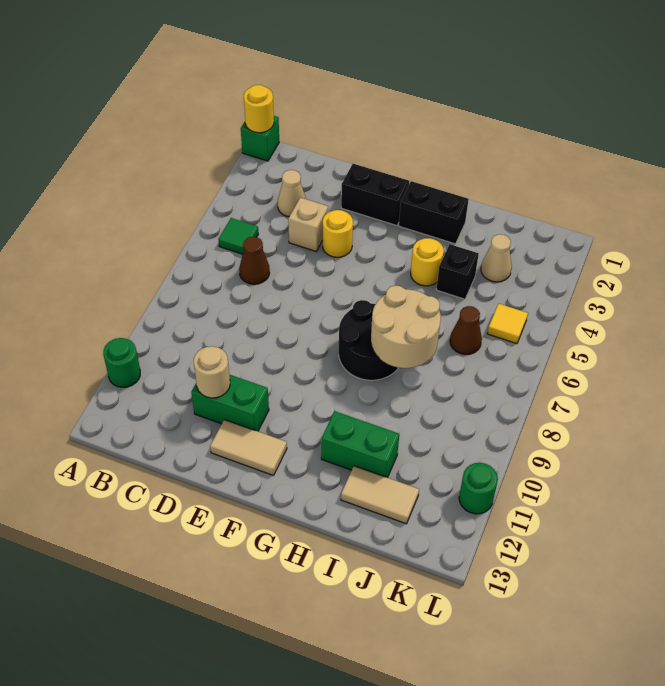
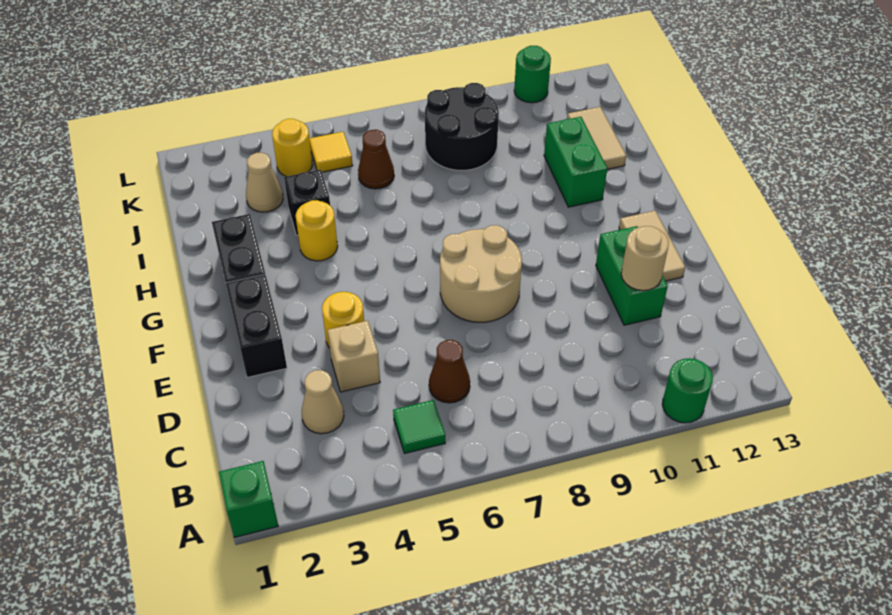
yellow 1x1 round brick [244,85,274,133] -> yellow 1x1 round brick moved to [272,119,313,176]
black 2x2 round brick [339,300,398,380] -> black 2x2 round brick moved to [425,83,499,170]
tan 2x2 round brick [371,285,441,368] -> tan 2x2 round brick moved to [440,225,522,322]

